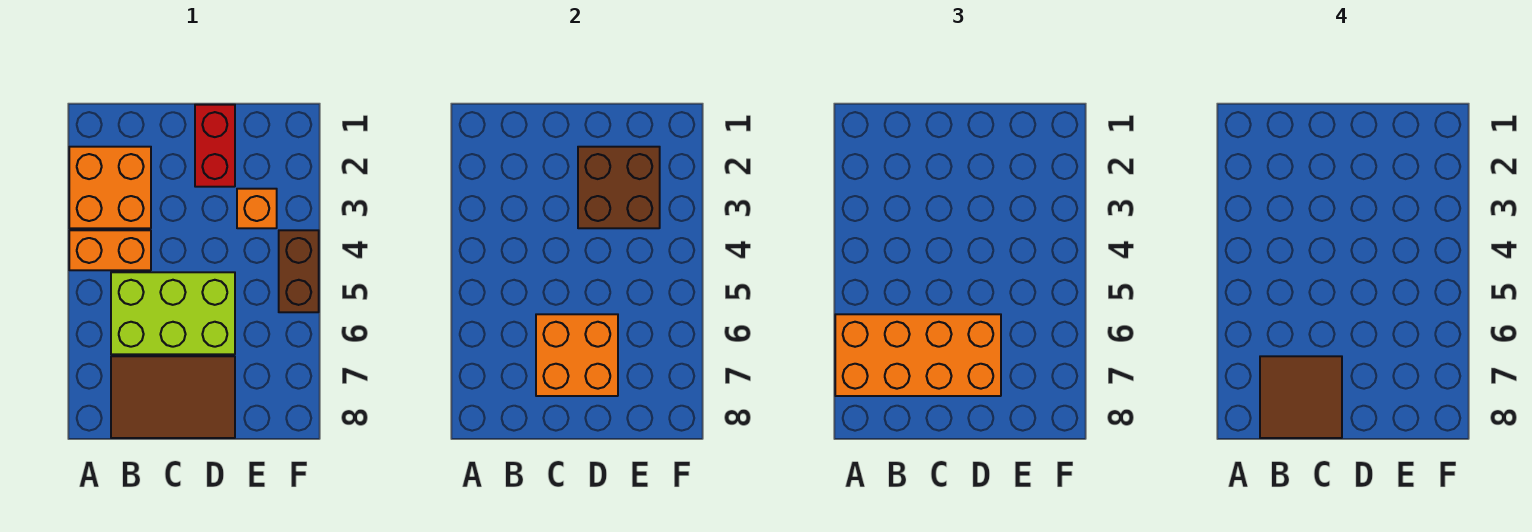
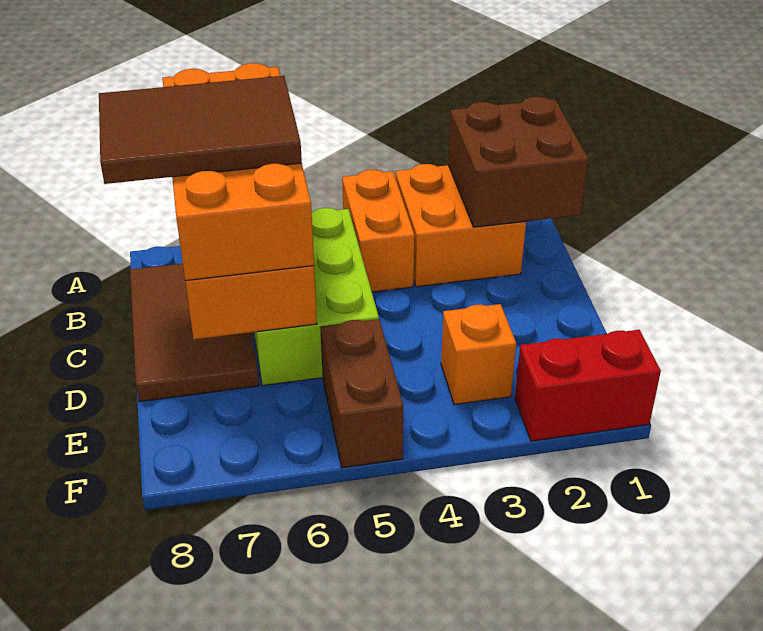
brown 2x2 tile [1260,356,1342,438] -> brown 2x3 tile [99,76,302,184]
red 1x2 brick [195,105,235,187] -> red 1x2 brick moved to [515,330,661,441]
brown 2x2 brick [578,147,660,228] -> brown 2x2 brick moved to [448,97,589,227]
brown 1x2 brick [279,230,319,312] -> brown 1x2 brick turned to [320,319,403,468]

